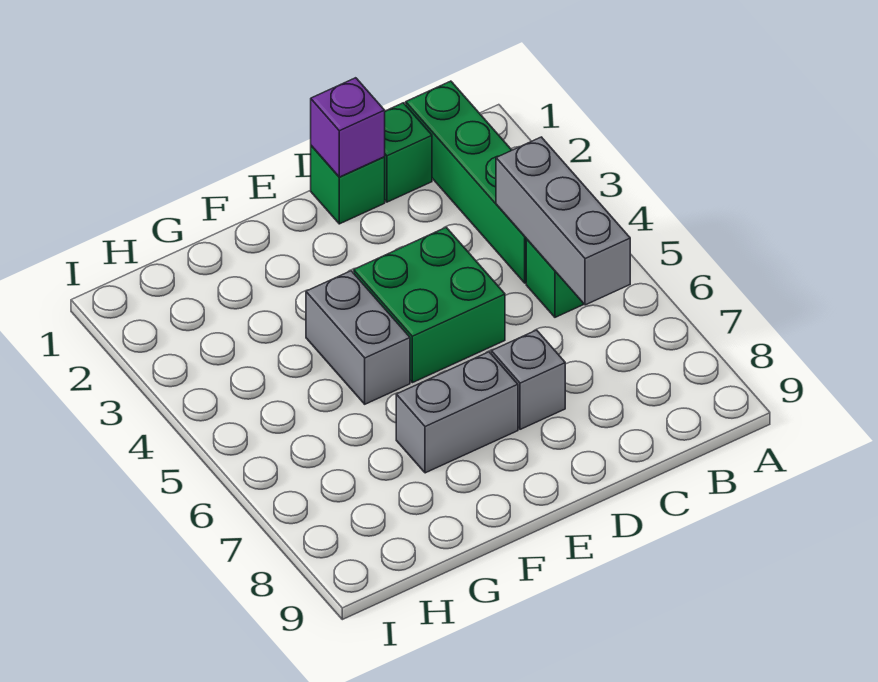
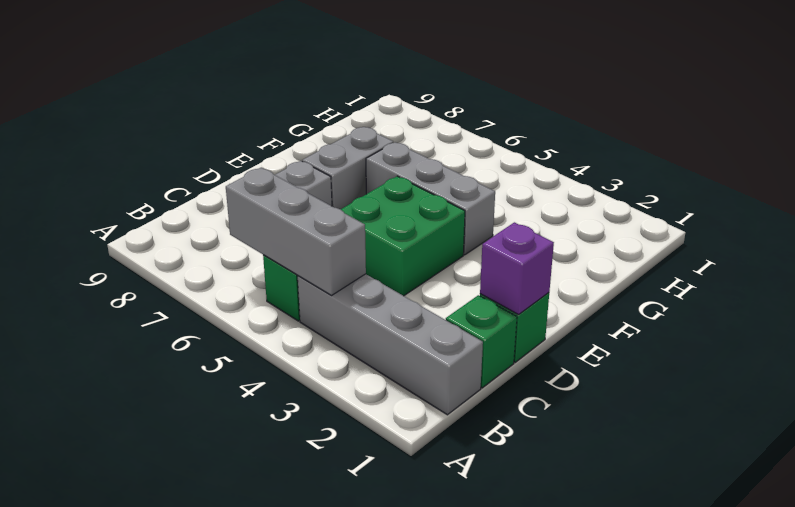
green 1x4 brick [406,81,526,283] -> grey 1x4 brick [298,274,483,415]
grey 1x2 brick [306,271,410,404] -> grey 1x3 brick [366,142,495,255]

